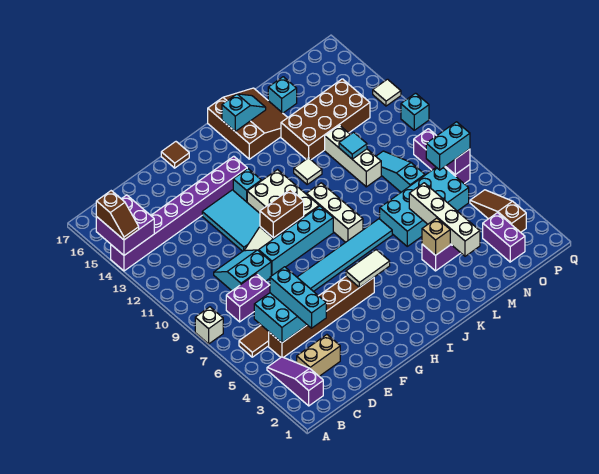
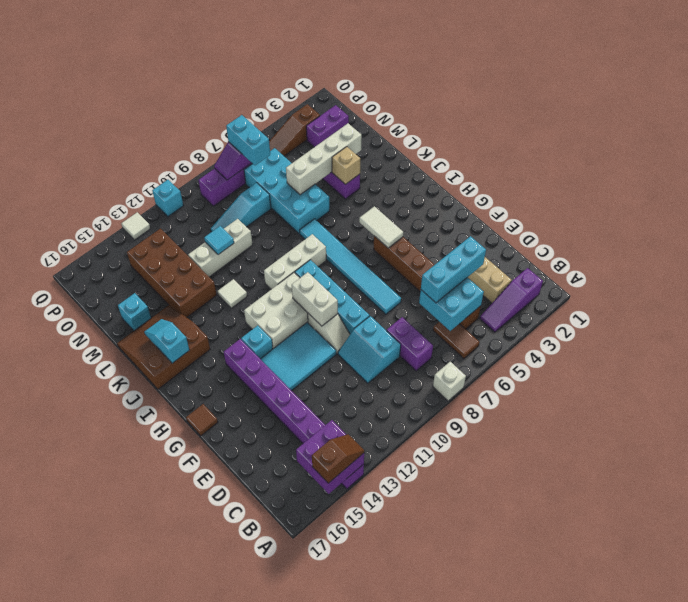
brown 1x2 brick [260,189,304,238] -> white 1x2 brick [292,272,338,326]

